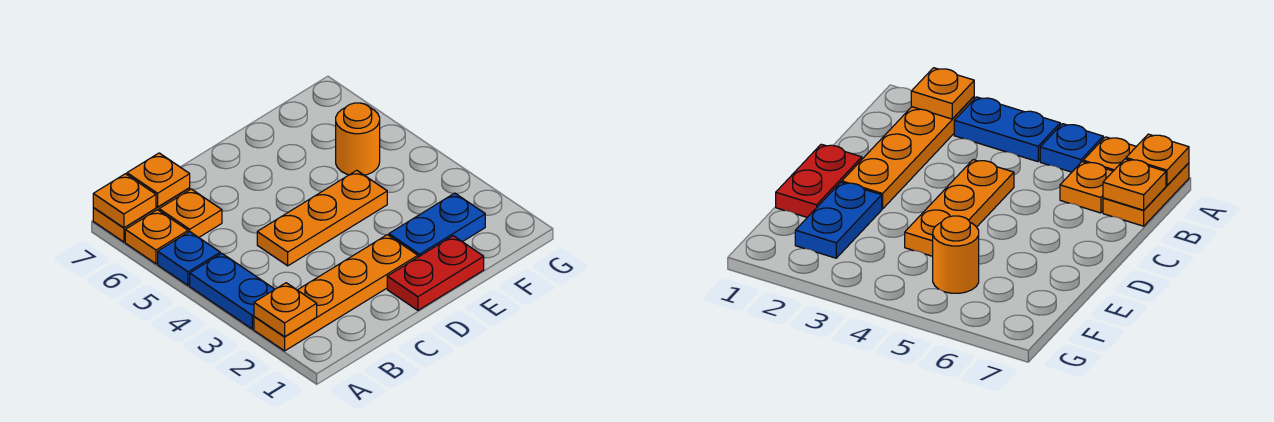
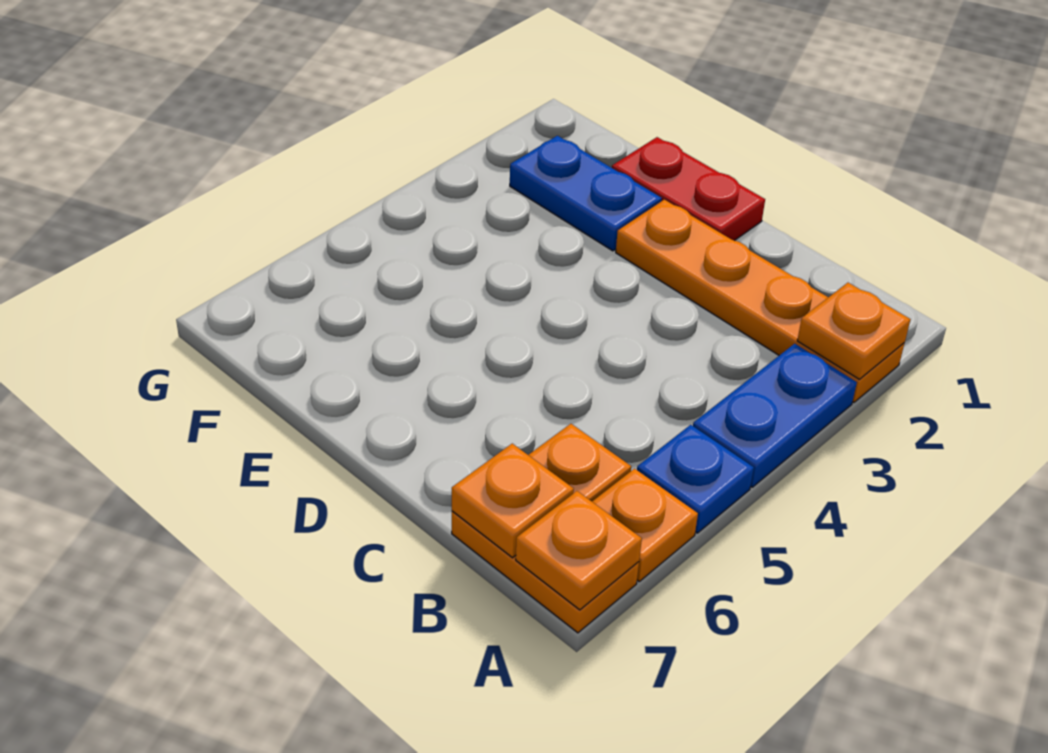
orange 1x3 plate [257,170,387,266] -> none
orange 1x1 round brick [336,103,380,175] -> none

